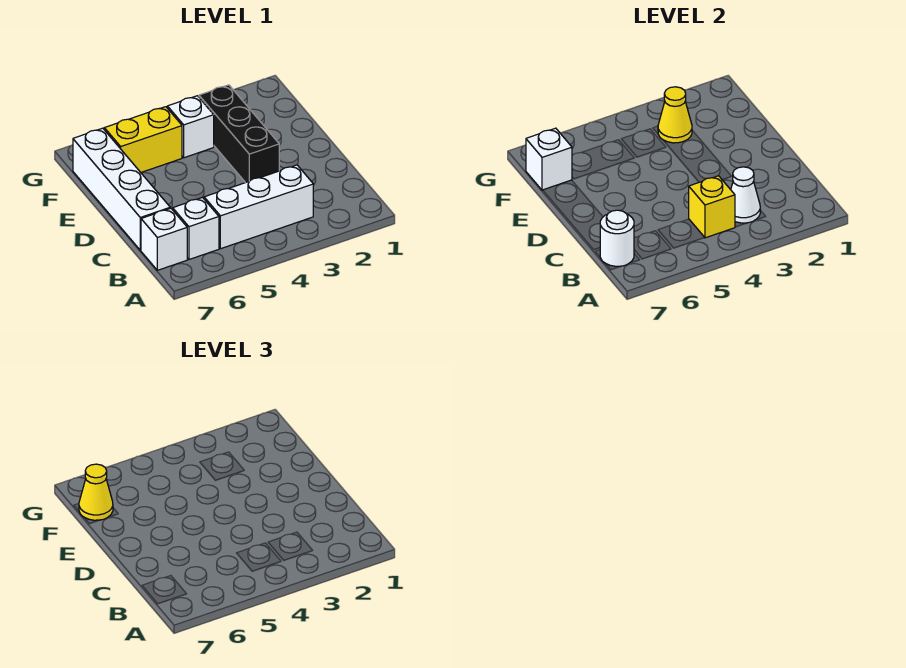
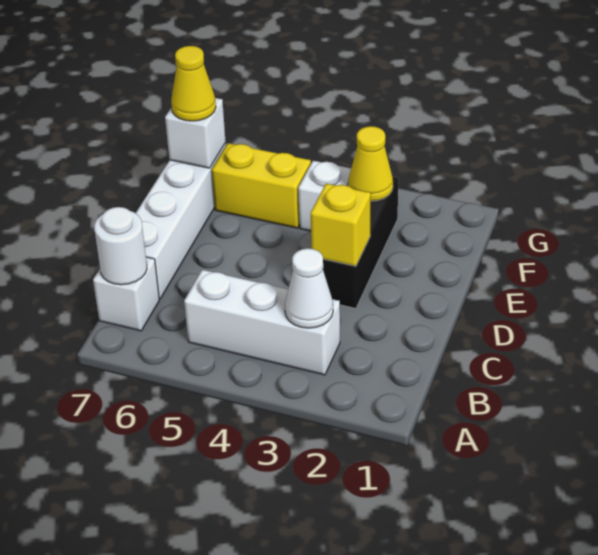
yellow 1x1 brick [689,176,735,238] -> yellow 1x1 brick moved to [311,184,371,266]
white 1x1 brick [173,197,219,259] -> none

